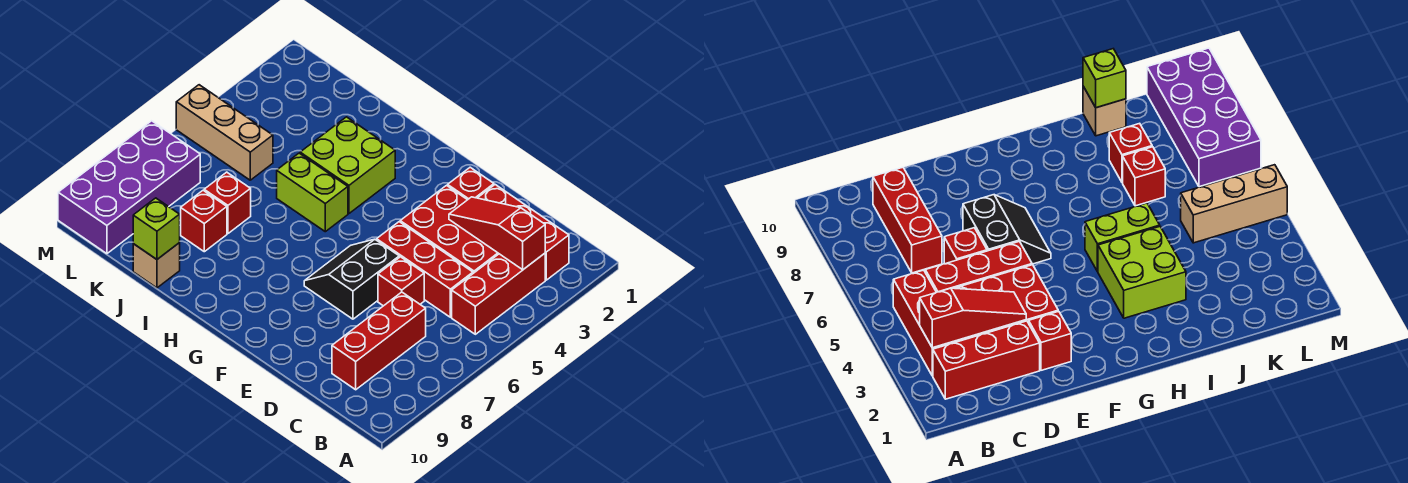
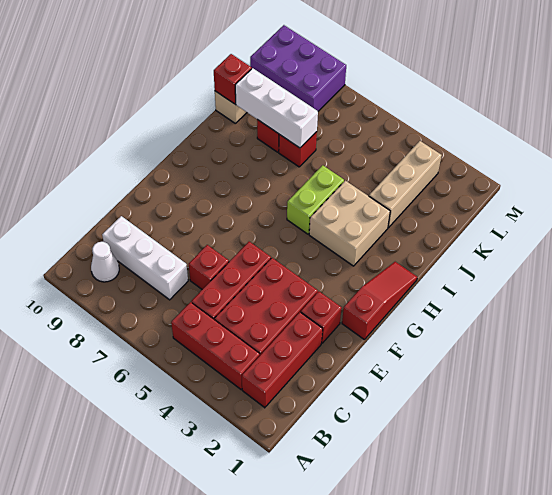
red 1x3 slope [449,197,545,270] -> red 1x3 slope moved to [342,262,417,340]
none -> white 1x1 cone [91,242,119,282]
red 1x3 brick [332,292,426,390] -> white 1x3 brick [102,216,188,300]
black 2x2 slope [304,239,399,319] -> none
lime 2x2 brick [300,117,395,213] -> tan 2x2 brick [309,181,390,266]
none -> white 1x3 brick [235,68,318,148]
lime 1x1 brick [133,198,180,259] -> red 1x1 brick [214,54,252,104]
tan 1x3 brick [176,85,273,180] -> tan 1x3 brick moved to [369,141,442,228]
purple 2x4 brick [58,121,200,254] -> purple 2x3 brick [250,25,346,111]

